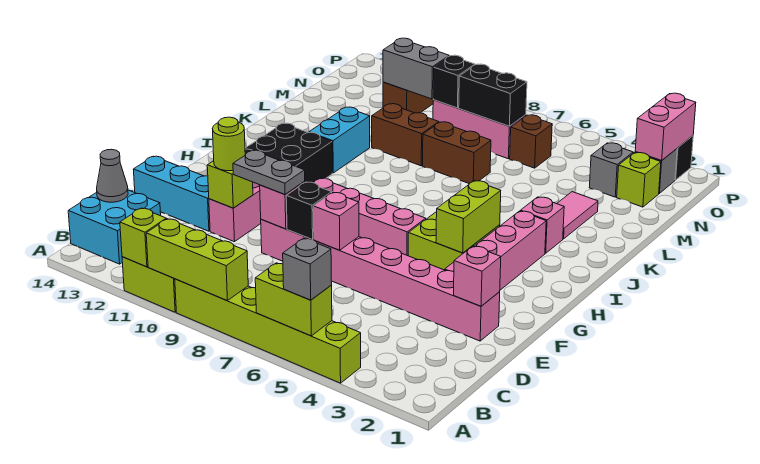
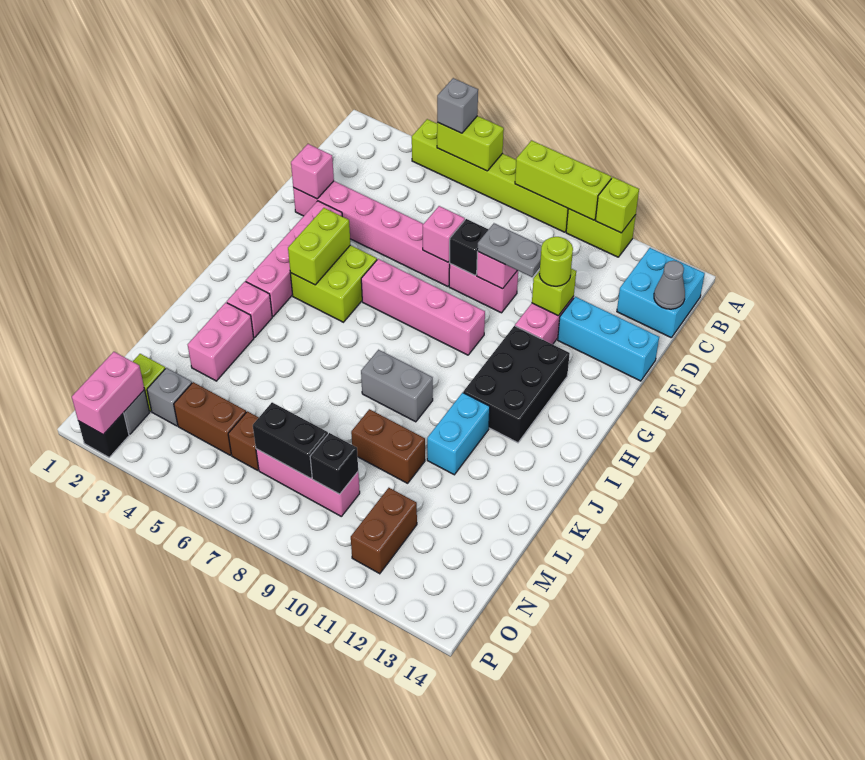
pink 1x2 tile [557,192,598,239] -> pink 1x2 brick [188,303,254,381]
brown 1x2 brick [423,122,491,184] -> brown 1x2 brick moved to [174,382,246,455]
grey 1x2 brick [383,38,449,99] -> grey 1x2 brick moved to [361,350,433,422]

